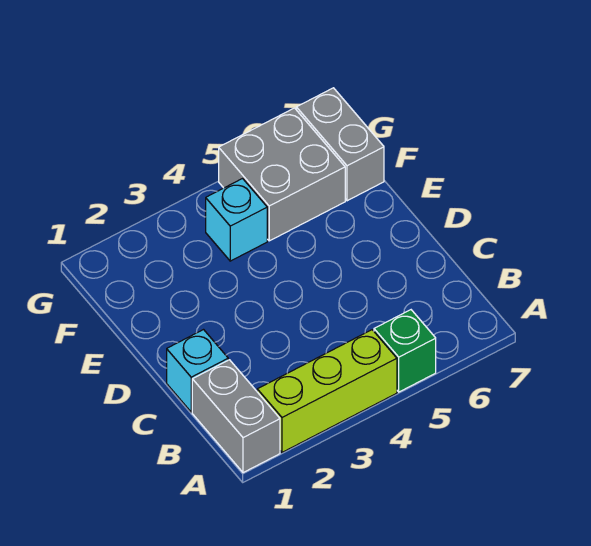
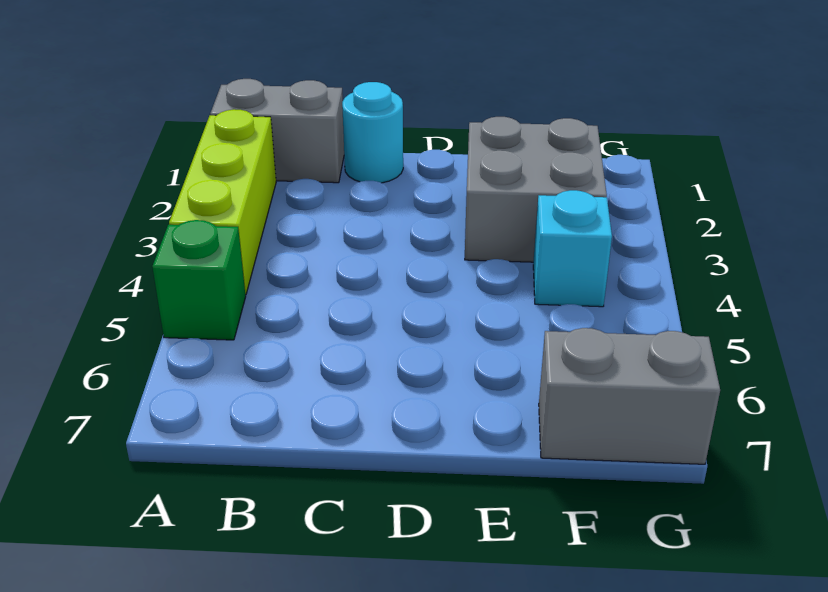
cyan 1x1 brick [167,330,228,412] -> cyan 1x1 round brick [342,82,403,183]
grey 2x2 brick [219,108,345,241] -> grey 2x2 brick moved to [465,117,607,262]

